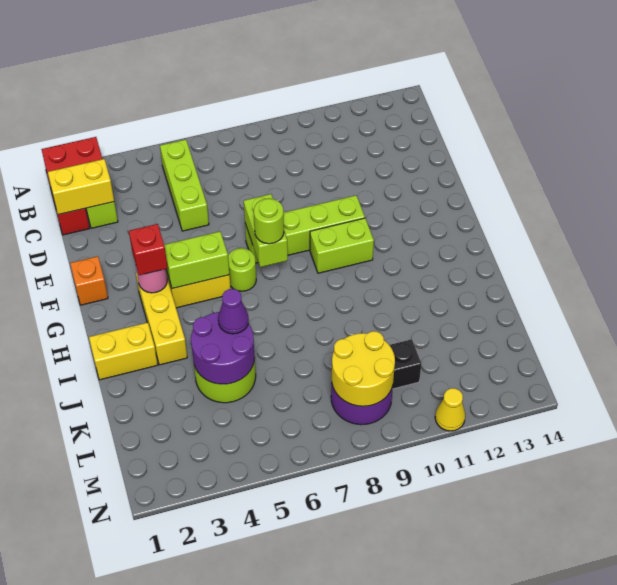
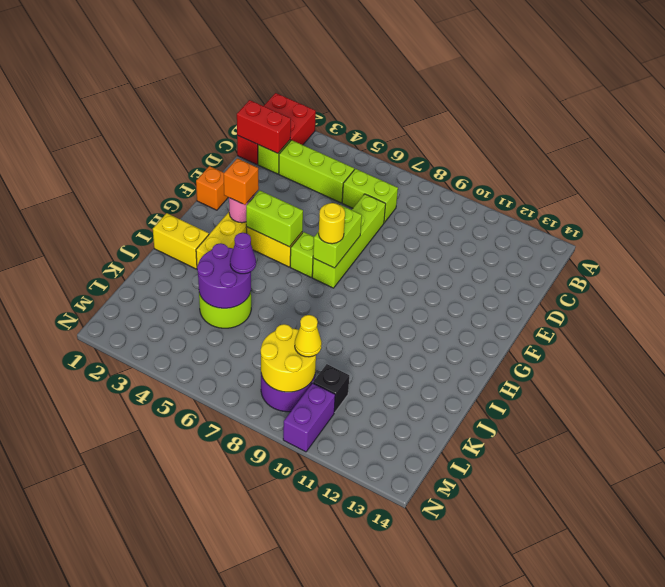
lime 1x3 brick [160,140,209,231] -> lime 1x3 brick turned to [279,140,354,203]
yellow 1x2 brick [48,159,114,215] -> red 1x2 brick [237,100,291,153]
lime 1x4 brick [245,195,365,263] -> lime 1x4 brick turned to [312,194,386,288]
red 1x1 brick [129,224,168,275] -> orange 1x1 brick [224,158,259,205]
lime 1x1 round brick [228,248,256,291] -> lime 1x1 brick [290,232,314,277]
lime 1x1 round brick [254,198,284,244] -> yellow 1x1 round brick [319,203,345,244]
lime 1x2 brick [310,218,374,273] -> lime 1x2 brick moved to [342,169,398,223]
none -> purple 1x2 brick [283,383,335,452]
yellow 1x1 cone [435,388,465,431] -> yellow 1x1 cone moved to [295,315,322,357]

